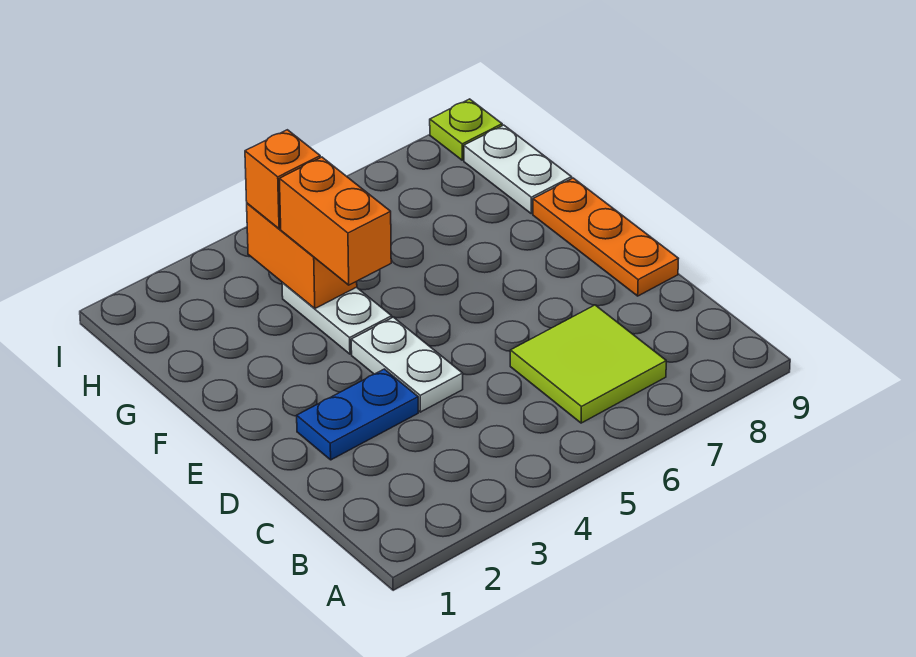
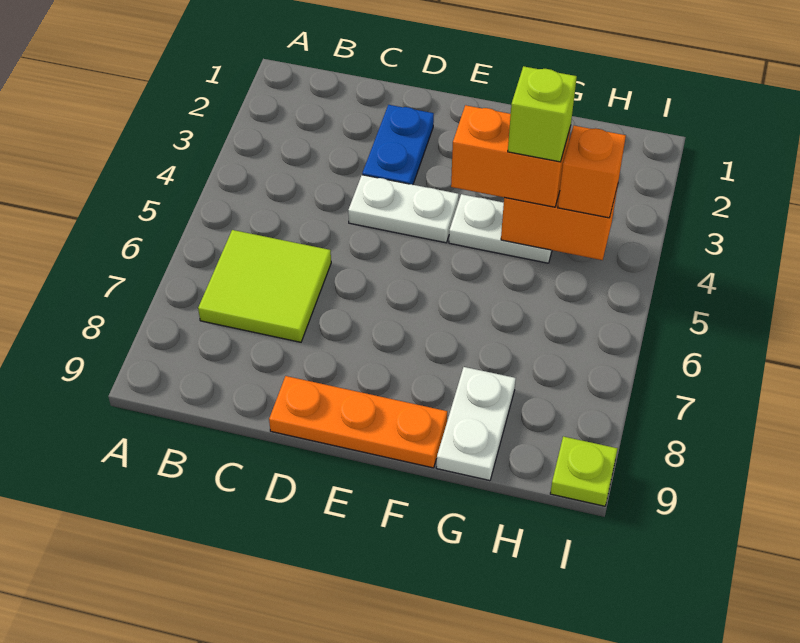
none -> lime 1x1 brick [508,66,577,162]
white 1x2 plate [464,125,572,214] -> white 1x2 plate turned to [436,367,516,481]

